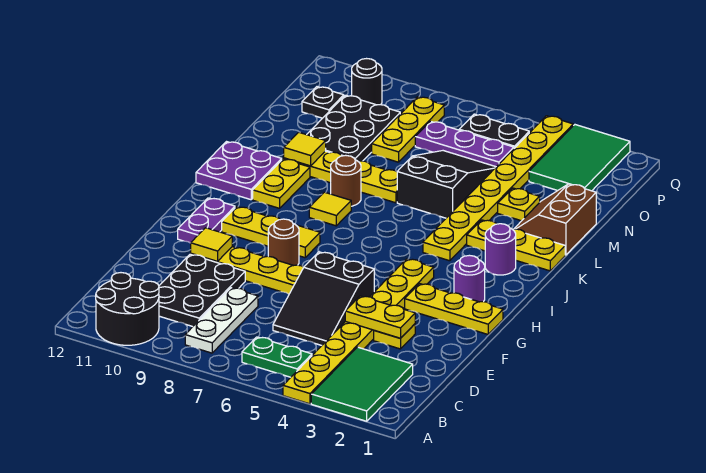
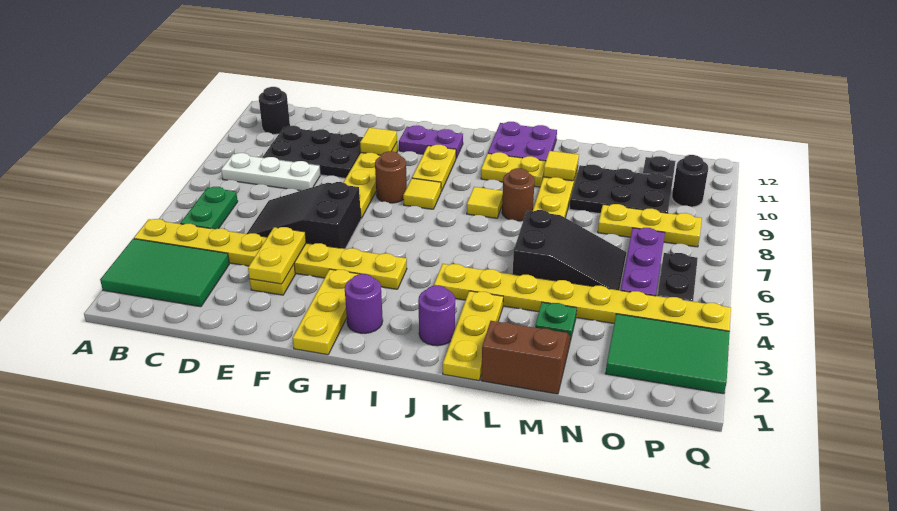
black 2x2 round brick [96,273,159,345] -> black 1x1 round brick [259,87,290,134]
yellow 1x1 plate [498,188,540,221] -> green 1x1 plate [535,302,577,340]

